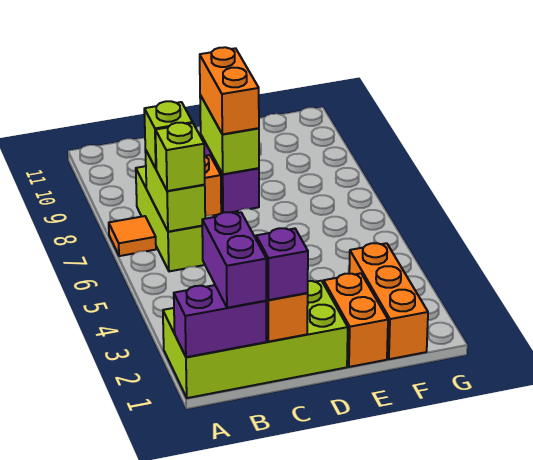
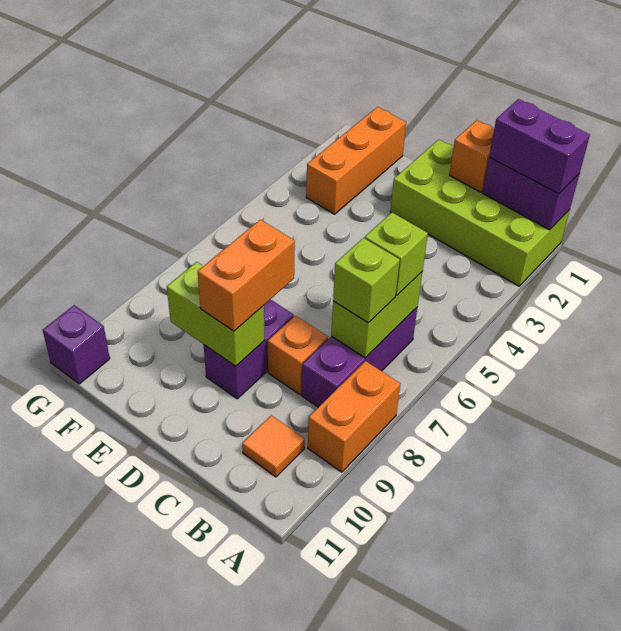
orange 1x1 tile [109,216,156,256] -> orange 1x1 tile moved to [242,415,305,477]
purple 1x2 brick [202,212,266,308] -> purple 1x2 brick turned to [489,99,590,194]
lime 1x3 brick [136,166,205,271] -> purple 1x3 brick [302,308,417,407]
purple 1x1 brick [256,228,308,300] -> purple 1x1 brick moved to [43,305,110,384]
lime 1x2 brick [200,95,259,174] -> lime 1x2 brick turned to [167,262,265,366]
orange 1x2 brick [324,273,388,367] -> orange 1x2 brick moved to [308,361,400,472]

